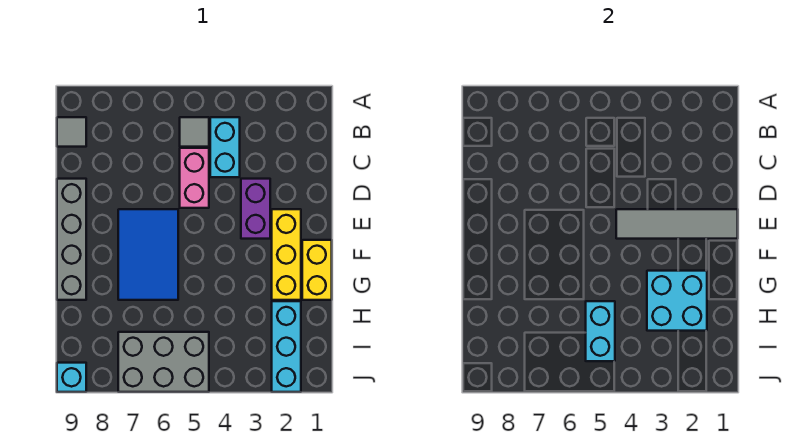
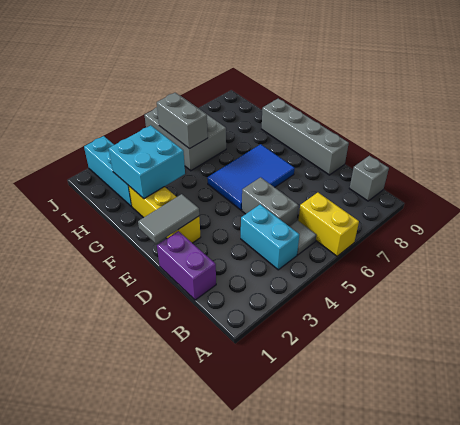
grey 1x1 tile [57,117,86,147] -> grey 1x1 brick [349,156,389,201]
pink 1x2 brick [180,148,209,208] -> grey 1x2 brick [242,177,298,226]
purple 1x2 brick [241,179,270,239] -> purple 1x2 brick moved to [157,231,216,300]
grey 1x4 tile [616,209,738,239] -> grey 1x2 tile [138,194,199,244]
blue 2x3 tile [118,209,178,300] -> blue 2x3 tile turned to [207,144,295,210]
yellow 1x2 brick [302,240,332,300] -> yellow 1x2 brick moved to [298,193,359,256]
cyan 1x2 brick [586,301,615,361] -> grey 1x2 brick [157,93,208,149]
grey 2x3 brick [118,332,209,392] -> grey 2x3 brick turned to [145,96,226,171]
cyan 1x1 brick [57,363,86,392] -> none

